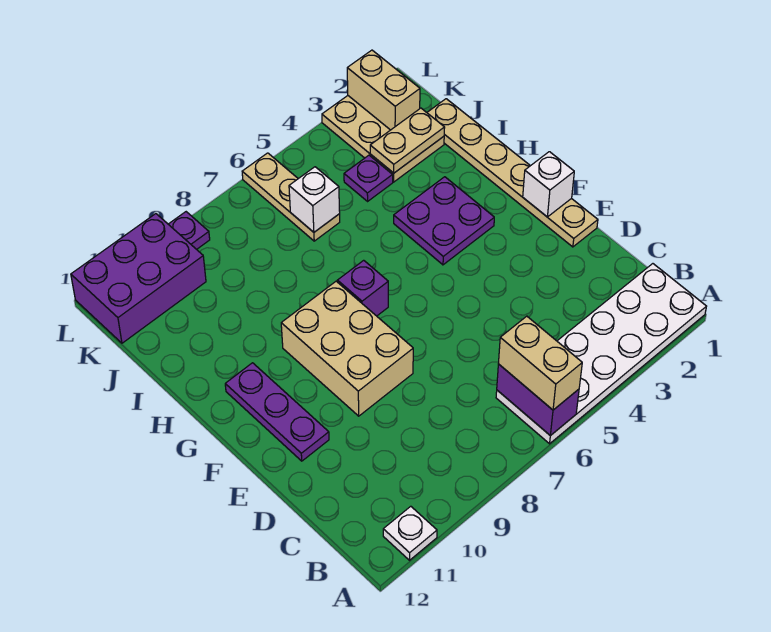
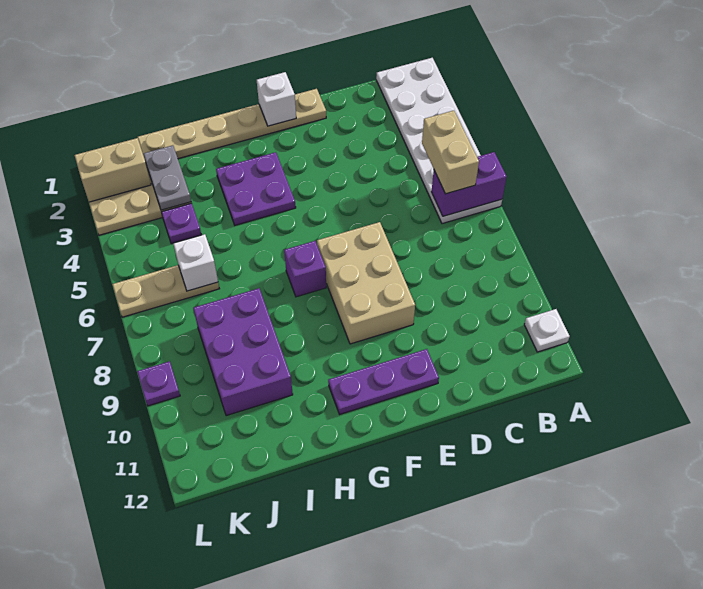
tan 1x2 brick [499,316,582,410] -> tan 1x2 brick turned to [422,111,479,194]
tan 2x3 brick [281,281,413,416] -> tan 2x3 brick turned to [317,222,415,344]
tan 1x2 plate [370,108,445,173] -> grey 1x2 plate [144,145,191,210]
purple 2x3 brick [71,214,206,343] -> purple 2x3 brick moved to [193,288,293,416]

